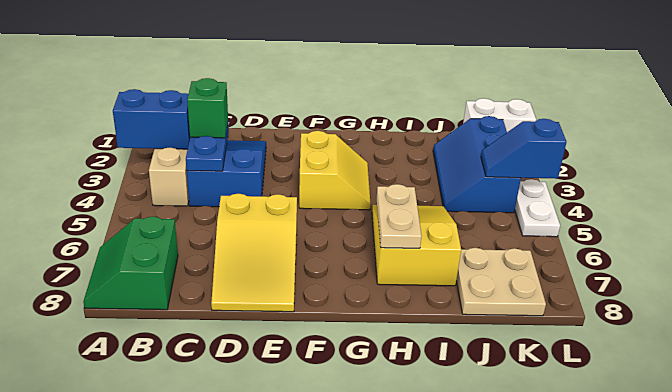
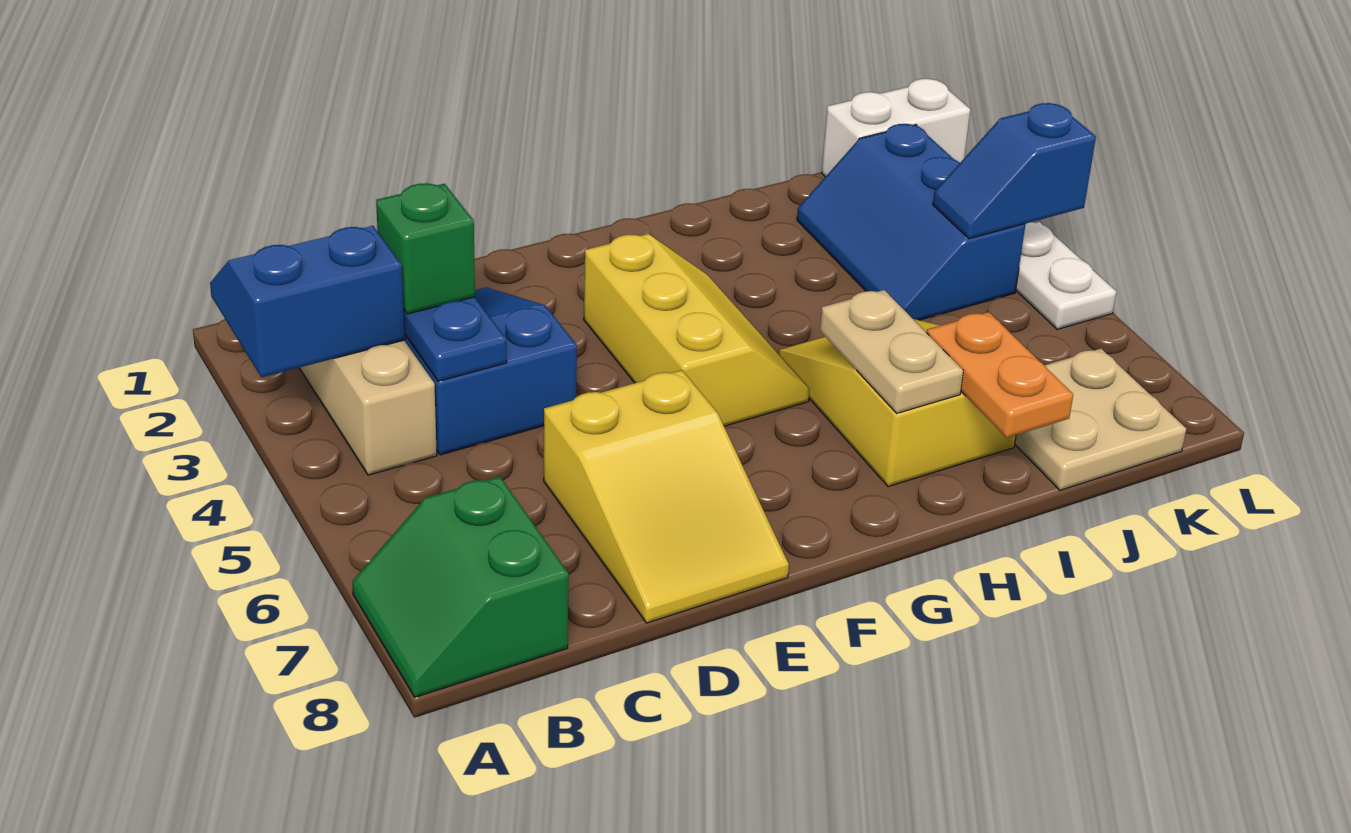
yellow 2x2 slope [299,131,370,210] -> yellow 2x3 slope [584,234,810,426]
none -> orange 1x2 plate [927,312,1073,438]

